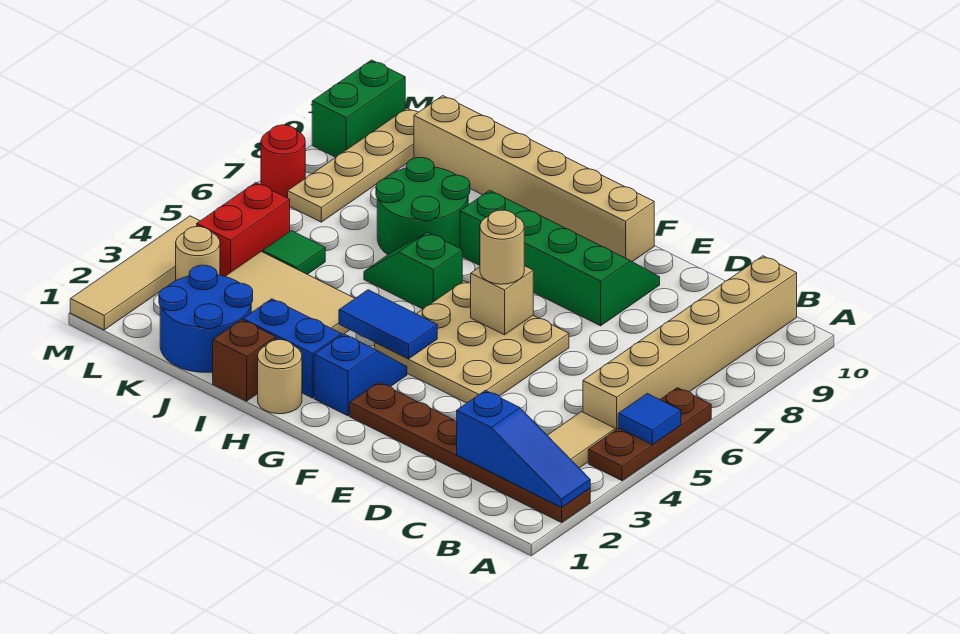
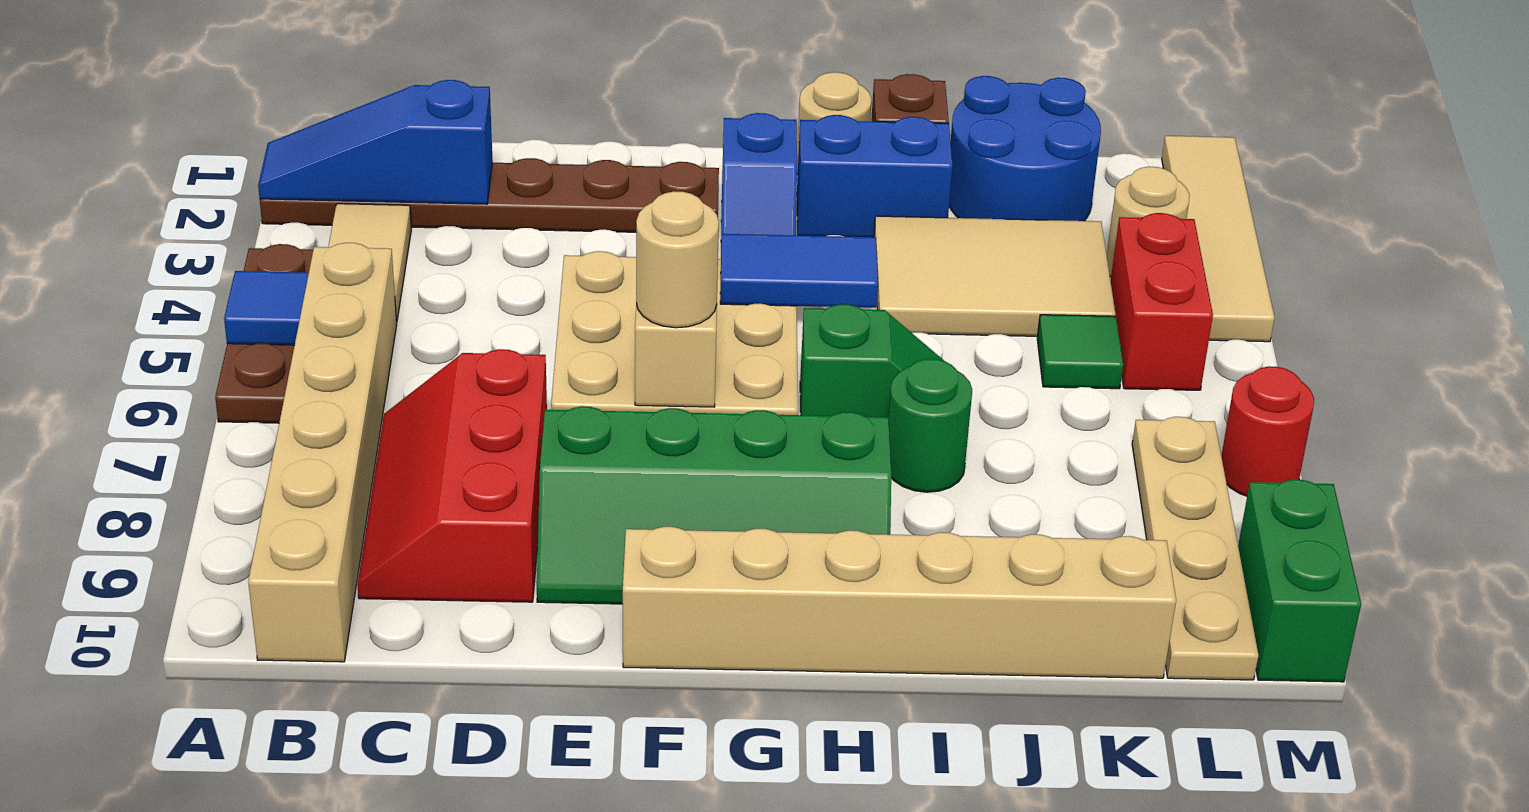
none -> red 2x3 slope [357,349,547,602]
green 2x2 round brick [376,158,470,255] -> green 1x1 round brick [889,359,972,492]

